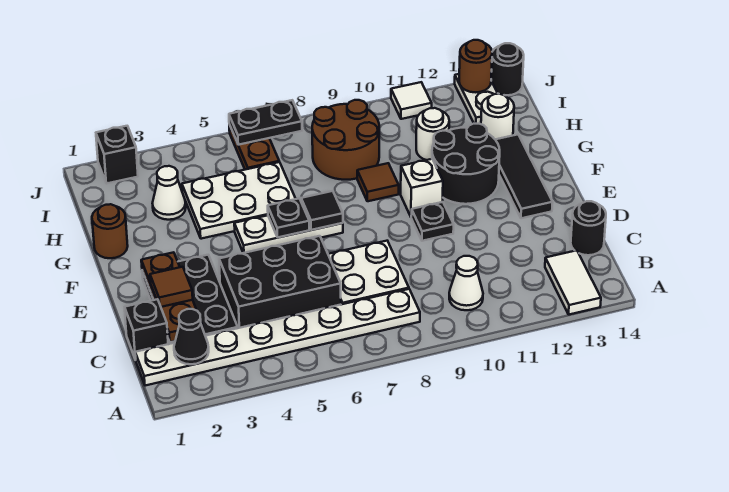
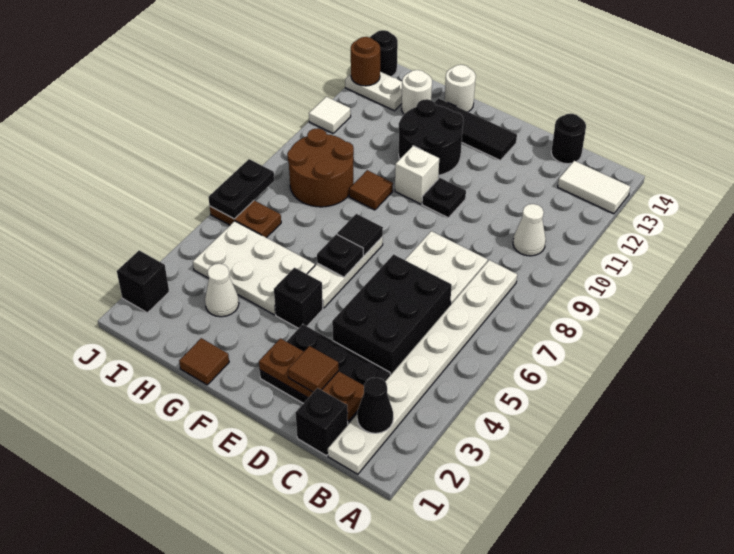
none -> black 1x1 brick [274,268,323,328]
brown 1x1 round brick [92,204,128,258] -> brown 1x1 tile [179,338,229,385]
white 2x3 plate [182,162,296,239] -> white 2x3 plate turned to [193,221,315,315]
white 1x1 round brick [416,108,449,160] -> white 1x1 round brick moved to [444,65,476,112]

